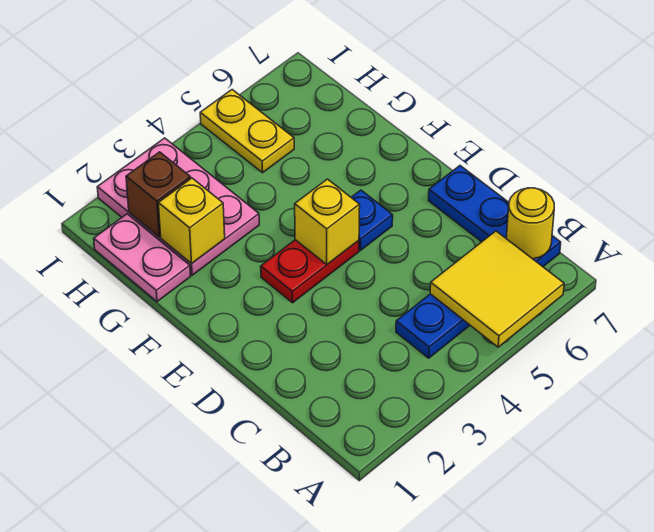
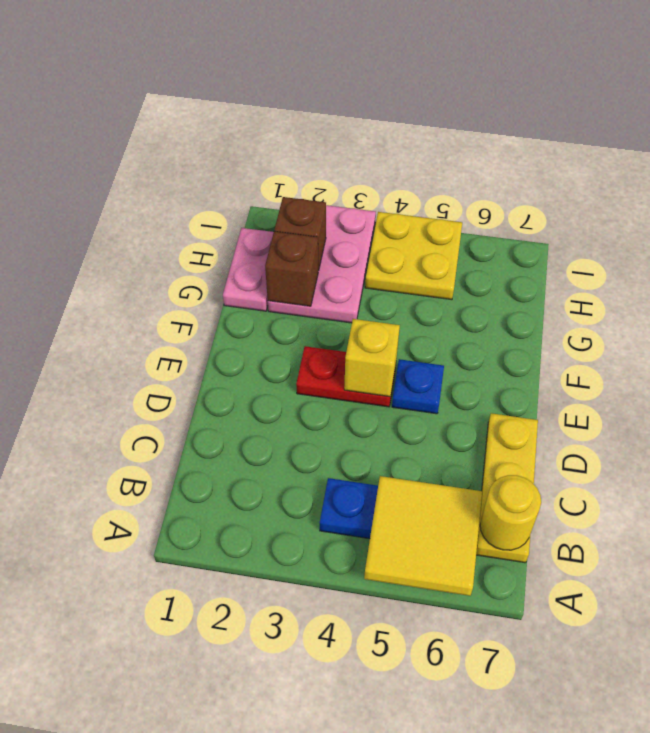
blue 1x3 plate [428,166,561,267] -> yellow 1x3 plate [476,413,538,563]
yellow 1x1 brick [158,178,225,264] -> brown 1x1 brick [265,231,318,306]
yellow 1x2 plate [200,90,294,173] -> yellow 2x2 plate [365,212,462,300]

